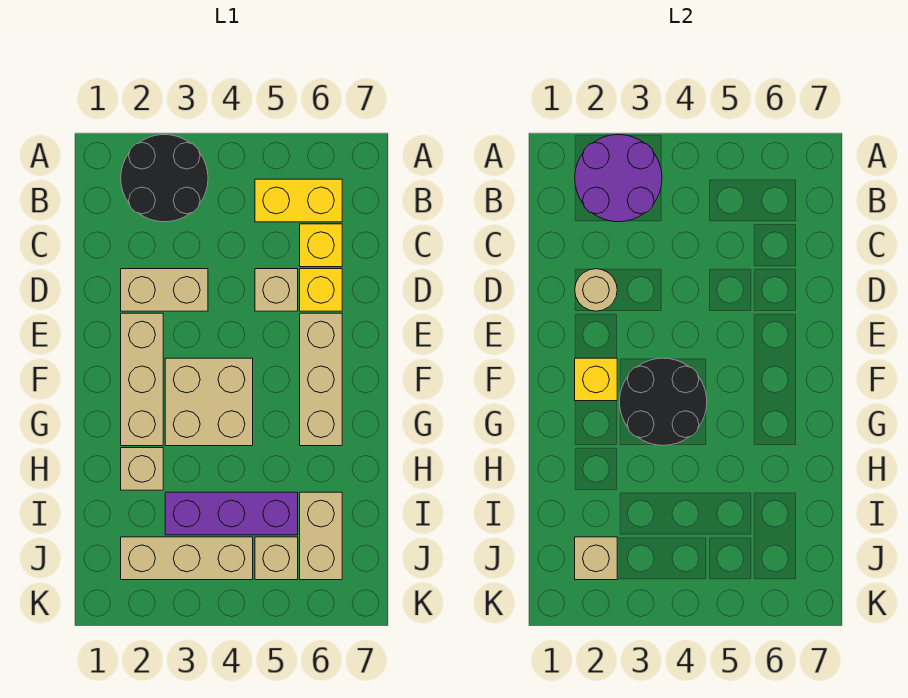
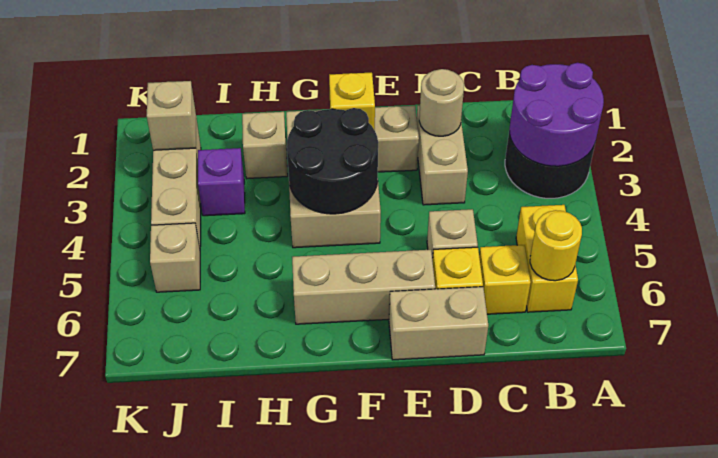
none -> yellow 1x1 round brick [530,210,582,281]
purple 1x3 brick [165,492,298,535] -> purple 1x1 brick [198,148,245,216]
tan 1x2 brick [300,492,342,580] -> tan 1x2 brick moved to [389,287,488,360]

